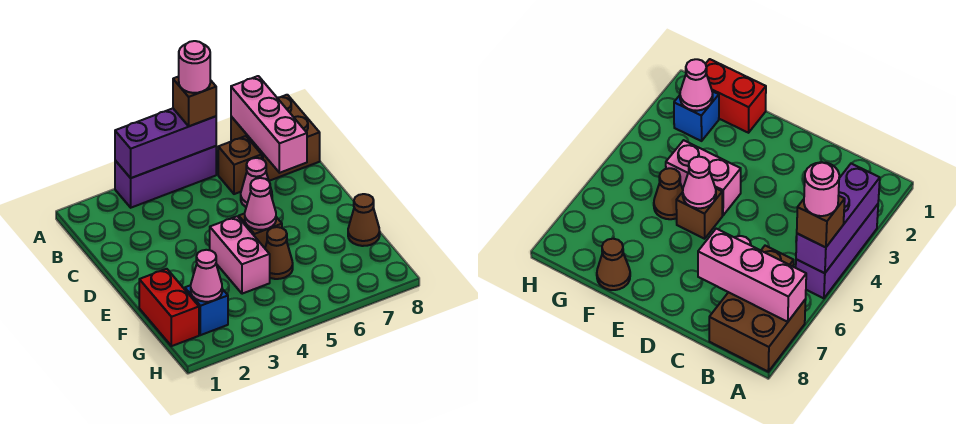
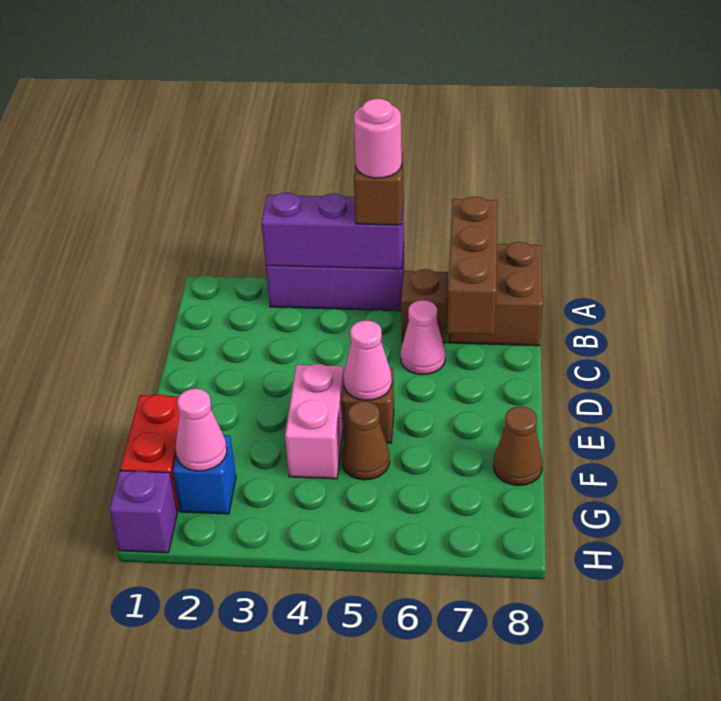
pink 1x3 brick [231,76,307,173] -> brown 1x3 brick [447,197,497,335]
none -> purple 1x1 brick [109,471,177,553]

